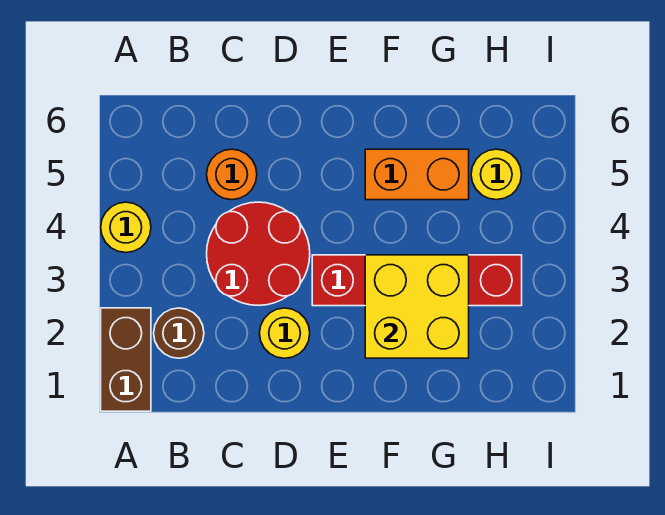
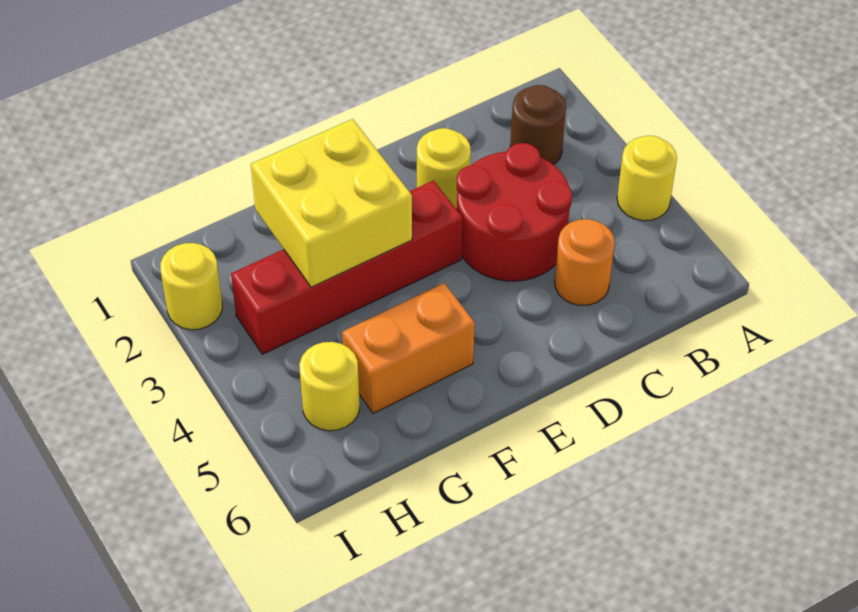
brown 1x2 brick [101,308,151,411] -> none
none -> yellow 1x1 round brick [160,243,222,330]

